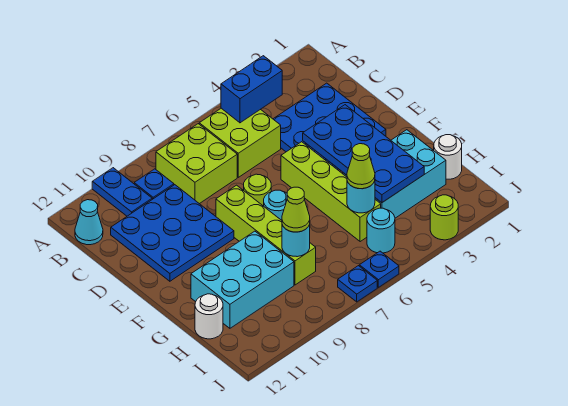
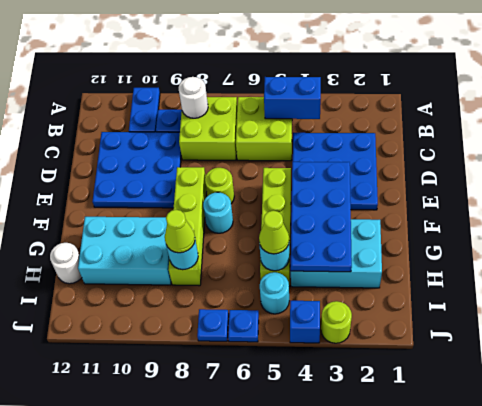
cyan 1x1 cone [75,200,103,245] -> none
white 1x1 round brick [434,135,462,179] -> white 1x1 round brick moved to [179,77,208,118]
none -> blue 1x1 brick [290,301,320,343]

